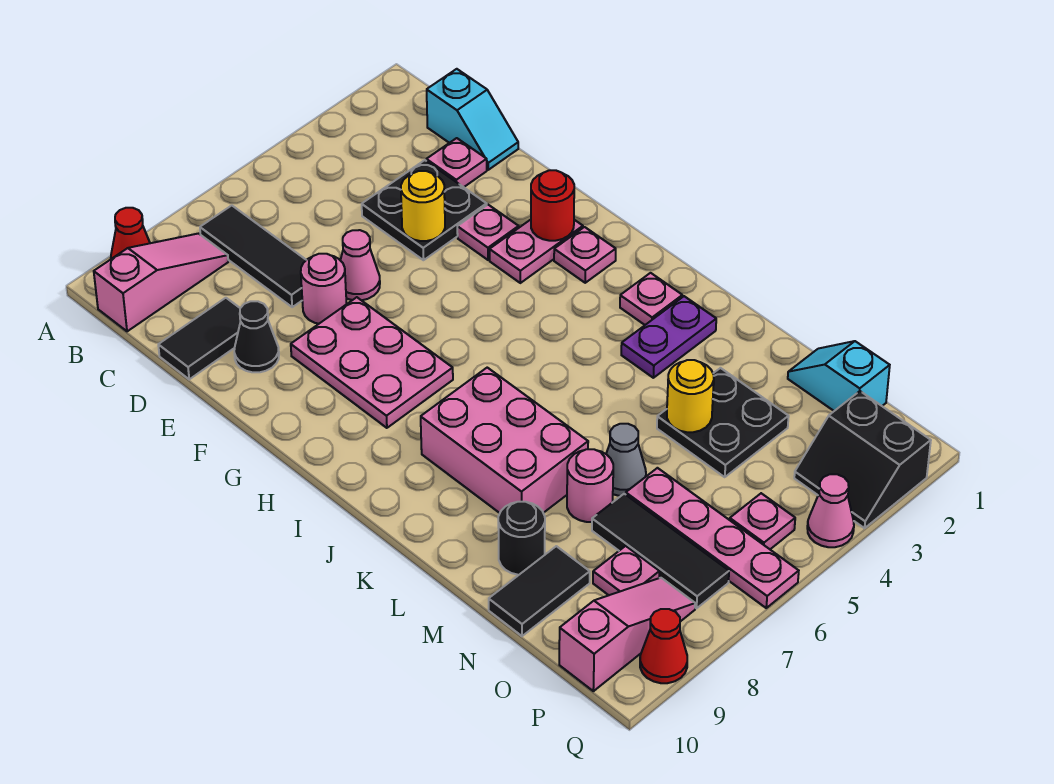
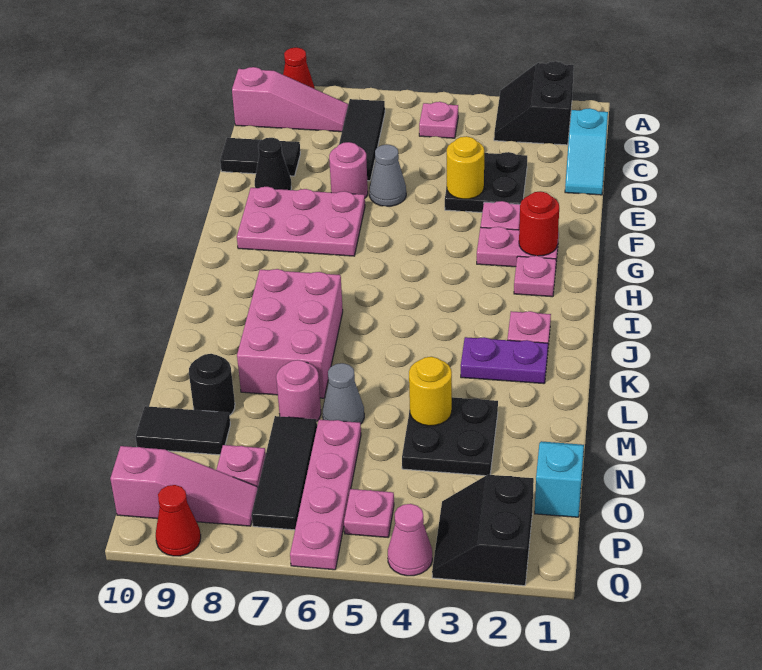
none -> black 2x2 slope [494,61,574,145]
pink 1x1 plate [426,138,487,187] -> pink 1x1 plate moved to [419,102,458,138]
pink 1x1 cone [340,230,380,300] -> grey 1x1 cone [369,144,406,206]
pink 2x3 plate [291,297,453,428] -> pink 2x3 plate turned to [237,187,365,256]

